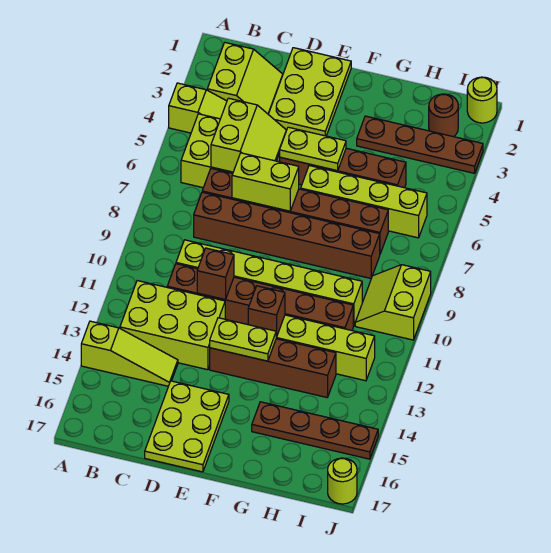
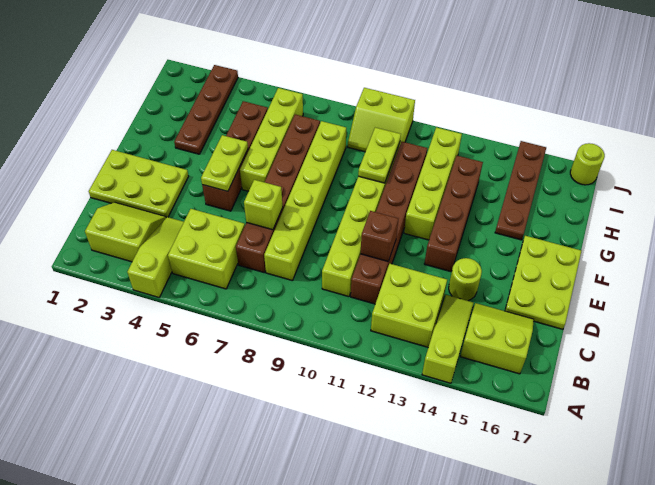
lime 2x3 brick [120,281,225,370] -> lime 2x2 brick [371,264,447,347]
lime 2x2 slope [211,98,286,172] -> lime 2x2 slope moved to [460,303,534,374]
brown 1x6 brick [194,192,380,278] -> lime 1x6 brick [264,121,346,281]
lime 1x2 brick [232,153,299,211] -> lime 1x1 brick [244,180,283,230]
lime 2x3 plate [145,381,229,472] -> lime 2x3 plate turned to [505,236,582,329]
lime 1x2 plate [210,318,276,361] -> lime 1x2 plate moved to [358,128,401,183]
brown 1x1 brick [248,286,285,337] -> none
brown 1x1 round brick [429,94,458,137] -> none
lime 1x1 round brick [467,77,497,123] -> lime 1x1 round brick moved to [449,258,482,301]

